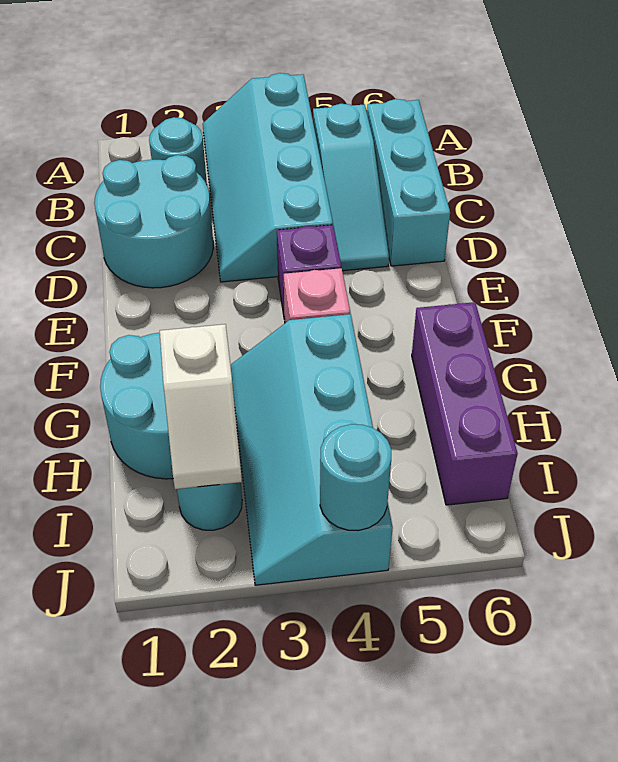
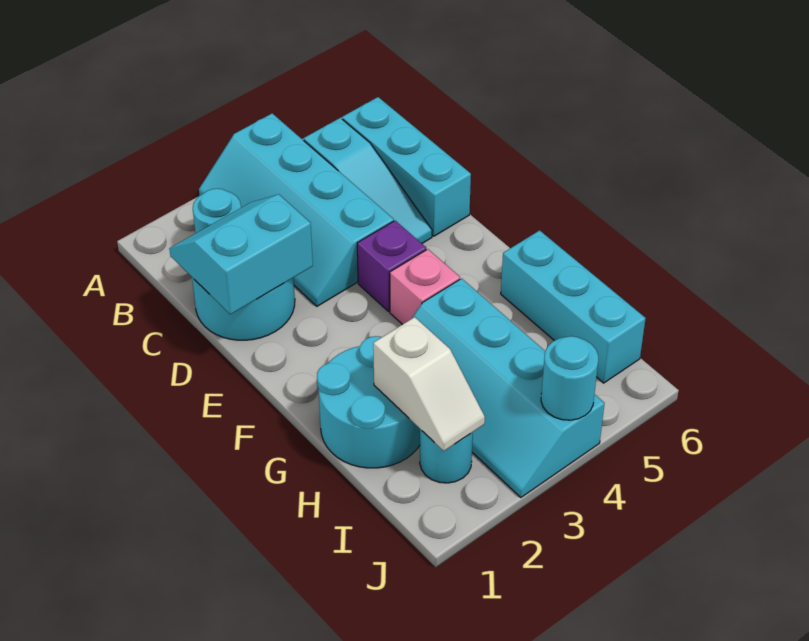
none -> cyan 2x2 slope [169,194,313,314]
purple 1x3 brick [412,302,518,505] -> cyan 1x3 brick [501,230,646,383]

